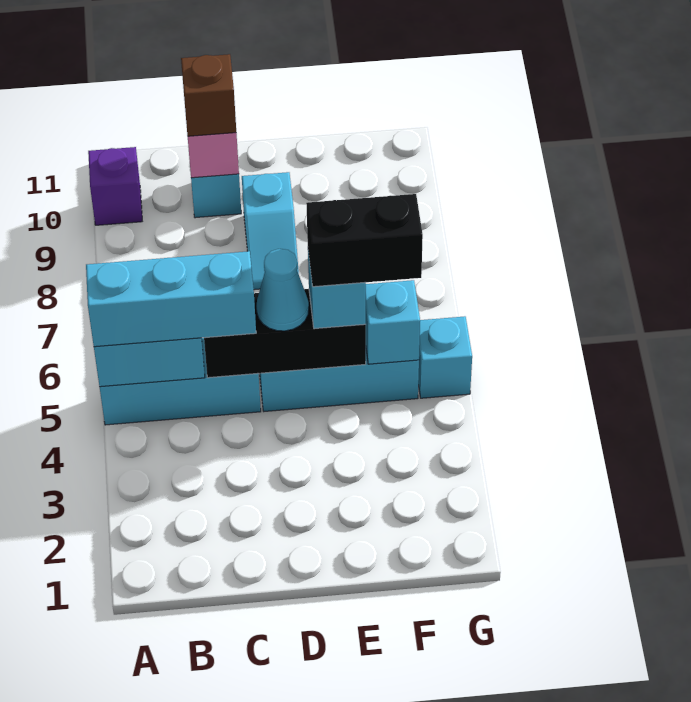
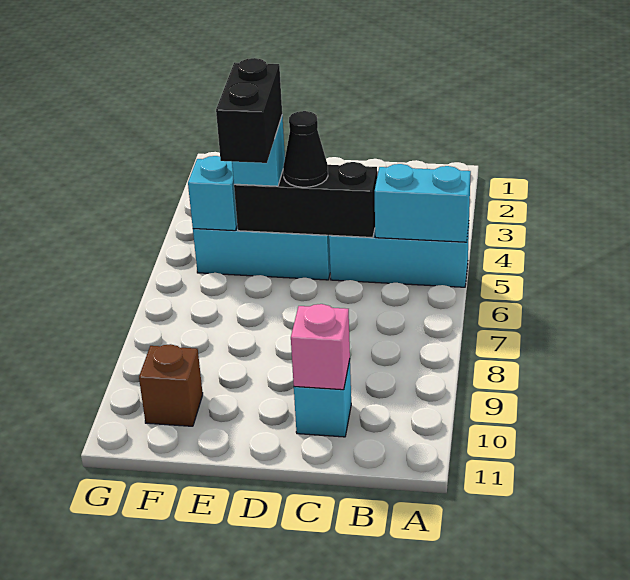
cyan 1x3 brick [86,251,256,347] -> none
purple 1x1 brick [88,147,142,225] -> none
brown 1x1 brick [181,54,236,136] -> brown 1x1 brick moved to [139,344,203,426]
cyan 1x1 cone [257,249,309,331] -> black 1x1 cone [283,111,328,187]
cyan 1x2 slope [242,172,299,290] -> none
black 1x2 brick [306,194,423,287] -> black 1x2 brick turned to [216,58,282,163]
cyan 1x1 brick [418,316,472,398] -> none

